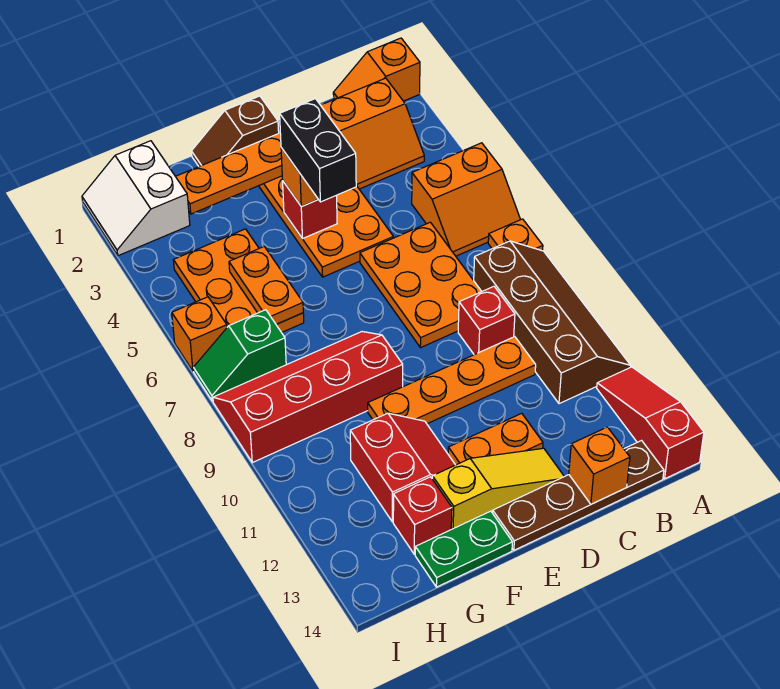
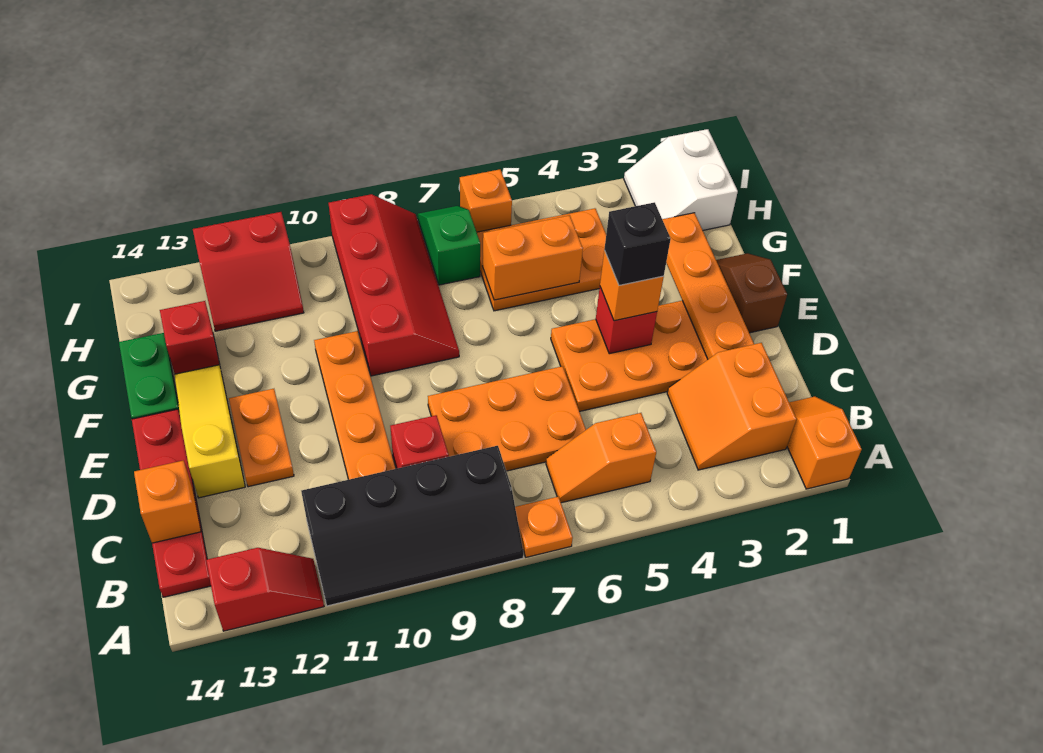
orange 2x2 slope [412,143,520,256] -> orange 1x2 slope [546,413,656,503]
brown 2x4 slope [474,241,631,404] -> black 2x4 slope [301,446,524,606]
red 1x3 slope [597,367,704,479] -> red 1x2 slope [206,548,324,631]
brown 1x4 plate [493,441,664,550] -> red 1x4 plate [132,409,211,597]
yellow 1x3 slope [432,448,564,529] -> yellow 1x3 slope turned to [175,365,245,498]
black 1x2 brick [280,99,356,202] -> black 1x1 brick [604,202,671,285]
red 2x2 slope [350,413,455,522] -> red 2x2 slope moved to [193,212,304,331]
orange 1x2 plate [229,247,303,324] -> orange 1x2 brick [483,215,583,300]
white 2x2 slope [82,141,190,256] -> white 2x2 slope turned to [624,129,738,230]

